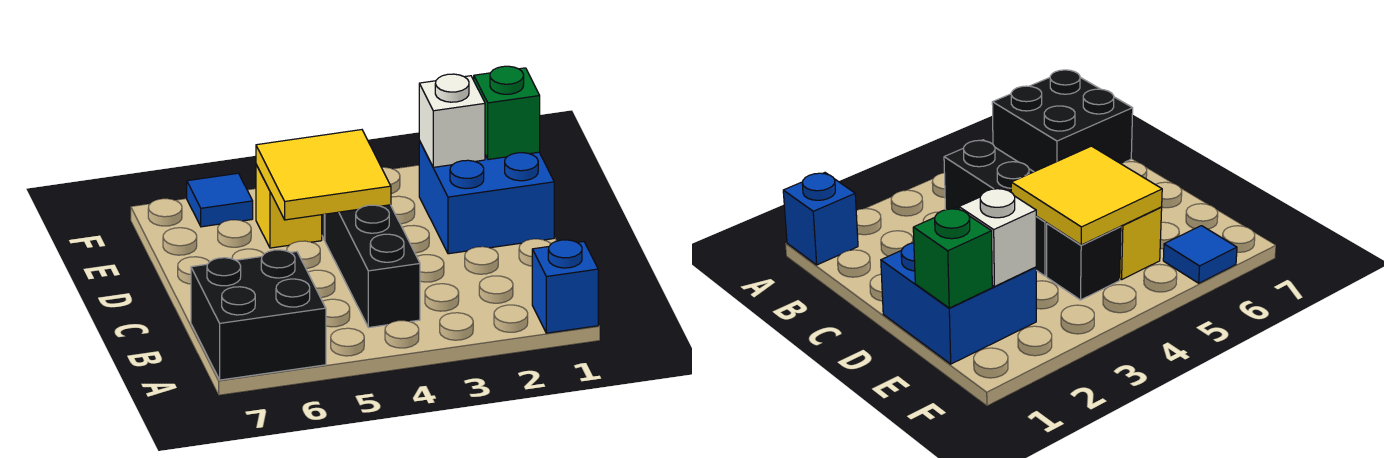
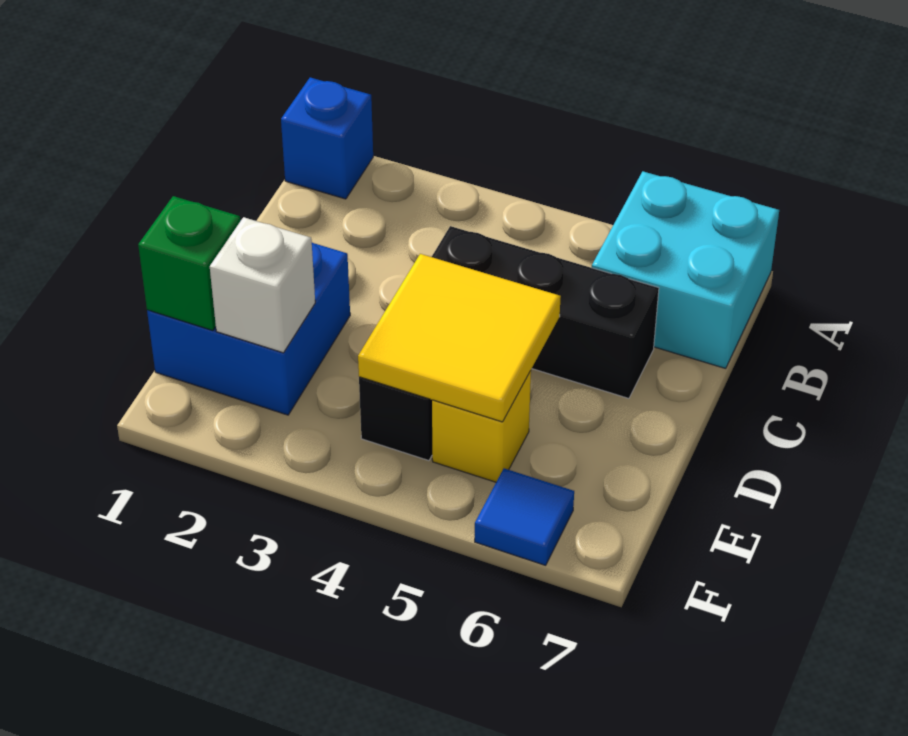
black 2x2 brick [191,250,326,380] -> cyan 2x2 brick [592,171,779,368]
black 1x3 brick [325,205,420,328] -> black 1x3 brick turned to [432,226,659,398]

